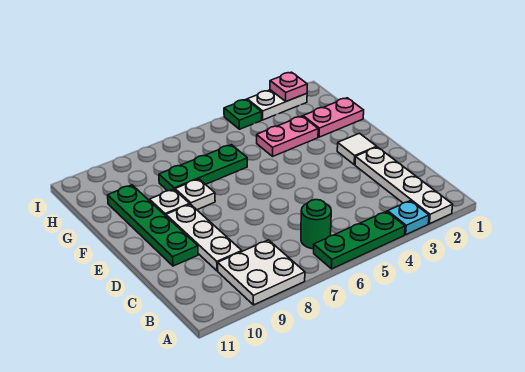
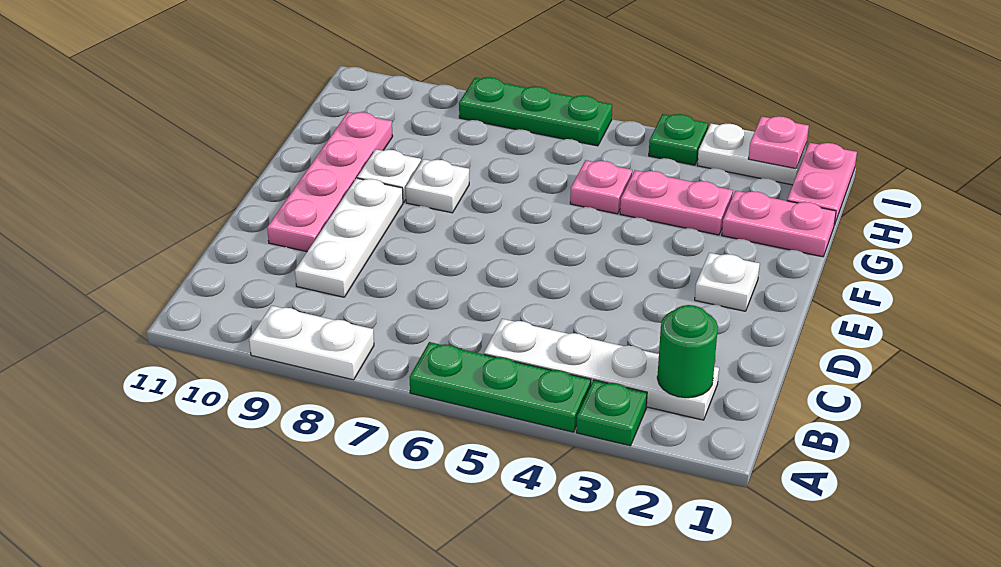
white 1x4 plate [355,147,453,224] -> white 1x4 plate turned to [484,319,719,420]
cyan 1x1 plate [388,201,429,235] -> green 1x1 plate [576,380,647,446]
white 2x2 plate [218,240,305,305] -> white 1x2 plate [249,306,374,380]
green 1x1 round brick [301,200,331,249] -> green 1x1 round brick moved to [657,305,718,398]
green 1x4 plate [108,185,198,266] -> pink 1x4 plate [267,112,393,252]
white 1x1 tile [337,133,377,165] -> white 1x1 plate [695,253,760,311]
none -> pink 1x1 plate [570,160,632,214]
green 1x3 plate [159,145,247,191] -> green 1x3 plate moved to [459,77,612,146]
none -> pink 1x2 plate [787,143,857,225]

